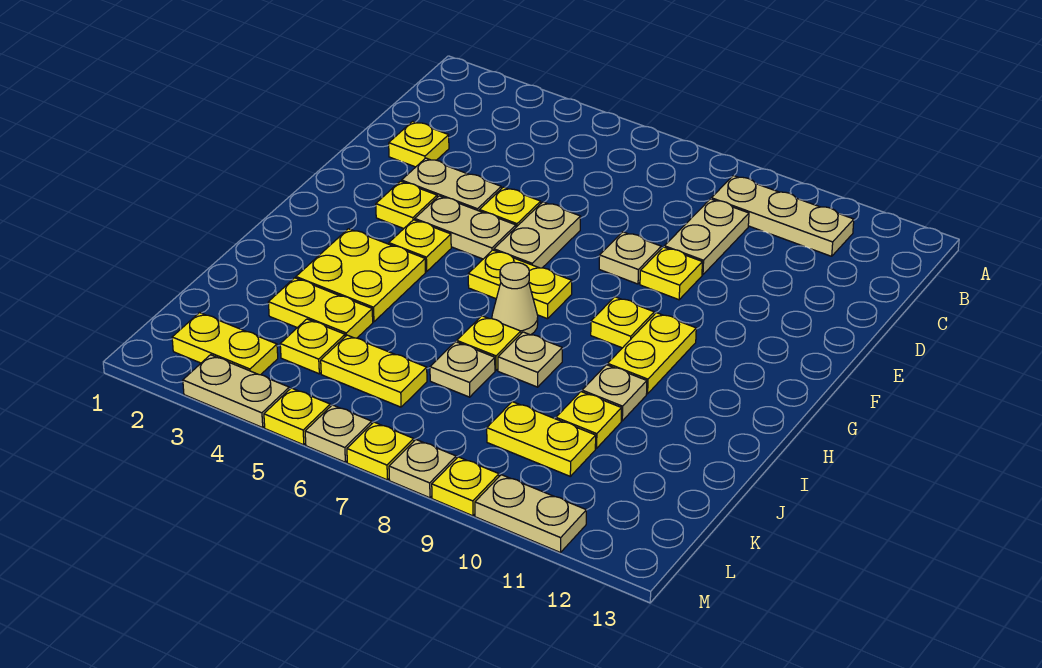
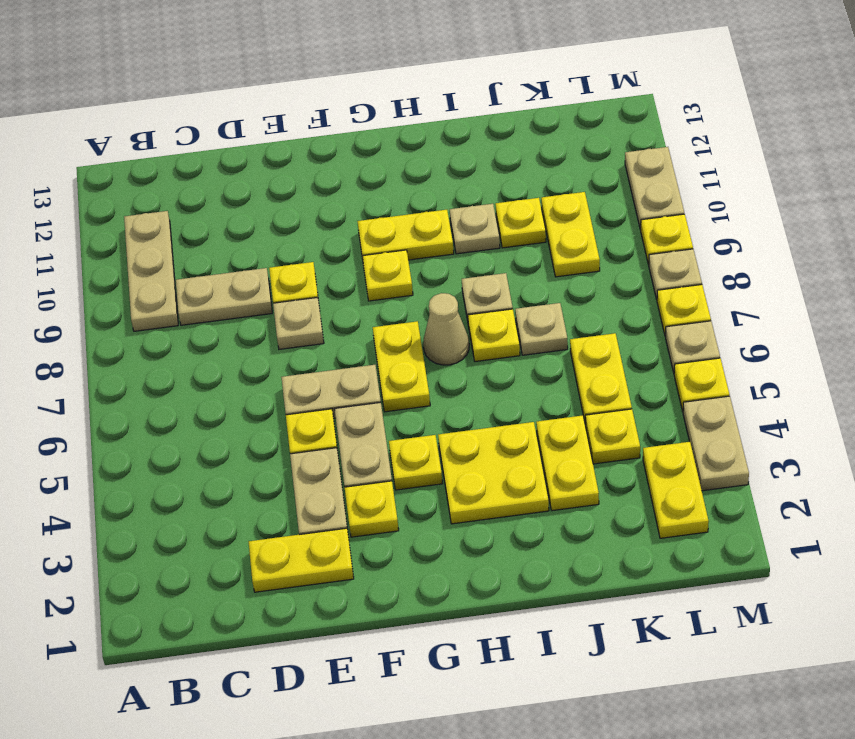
yellow 1x1 plate [389,121,449,167] -> yellow 1x2 plate [249,528,354,592]

